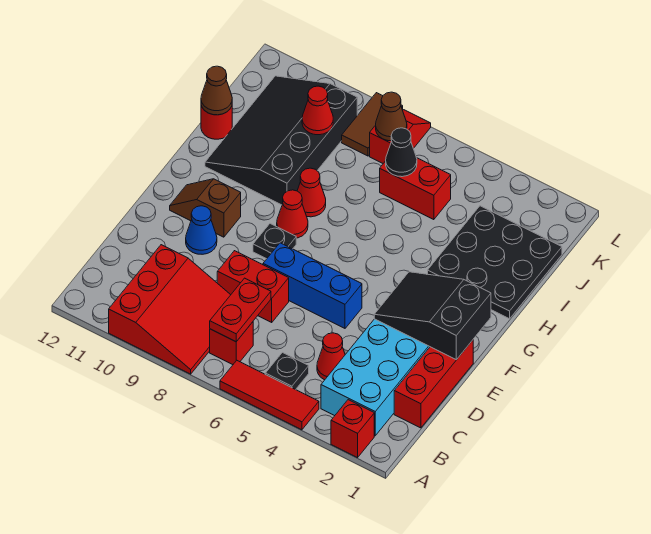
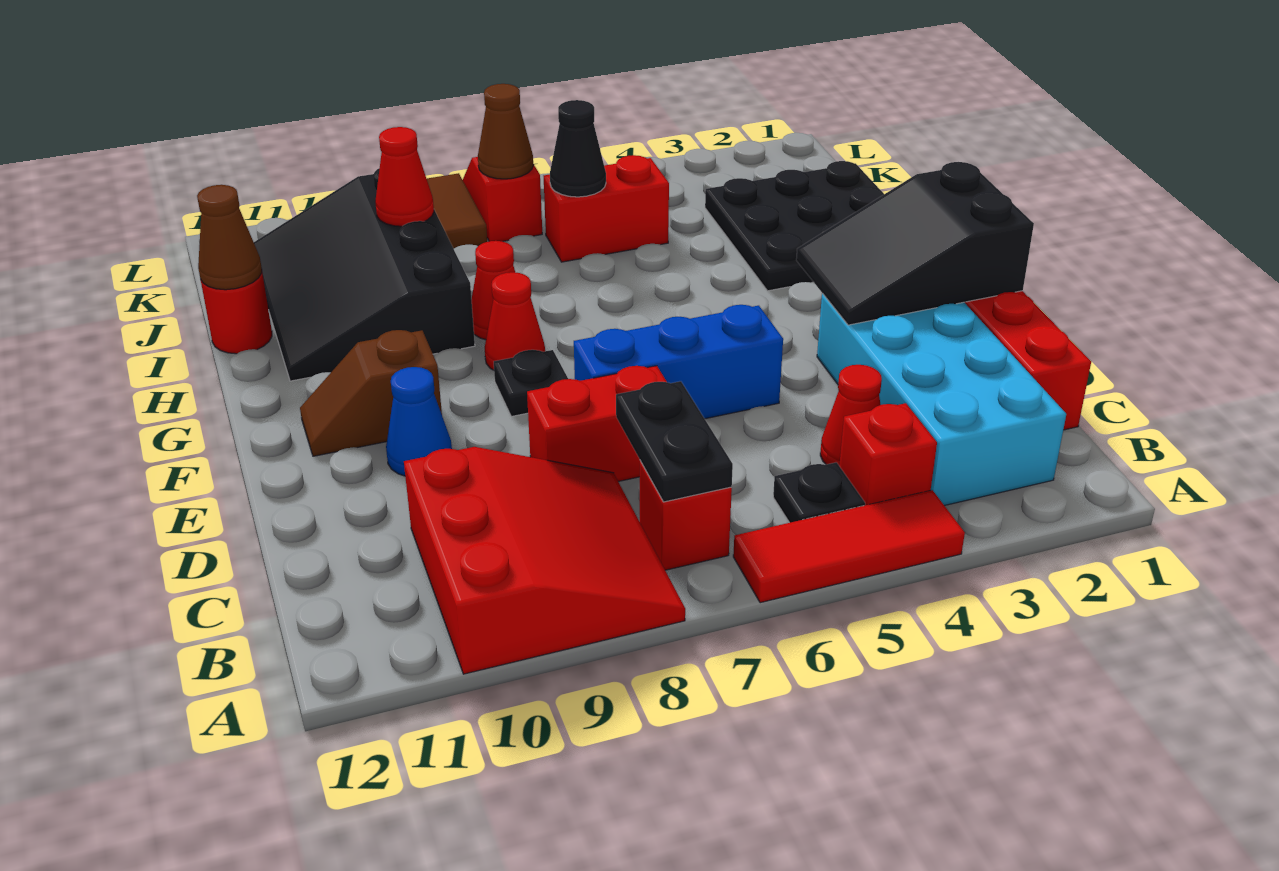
red 1x1 brick [331,400,374,458] -> red 1x1 brick moved to [839,403,937,505]
red 1x2 plate [210,278,271,342] -> black 1x2 plate [616,381,733,502]

